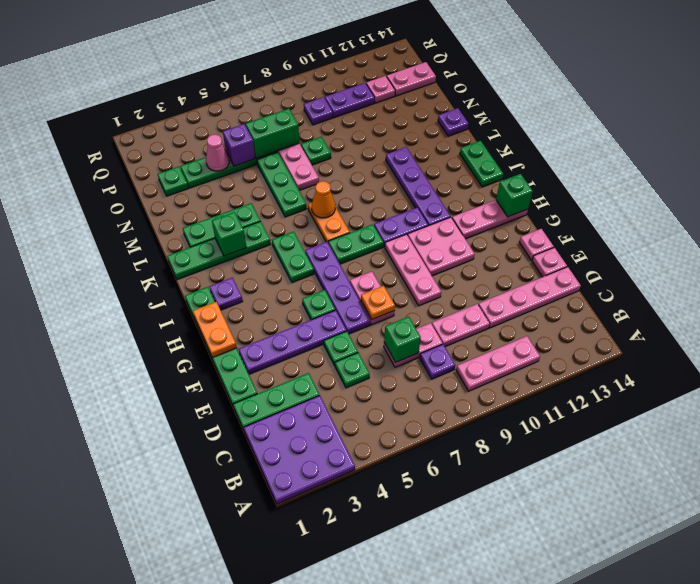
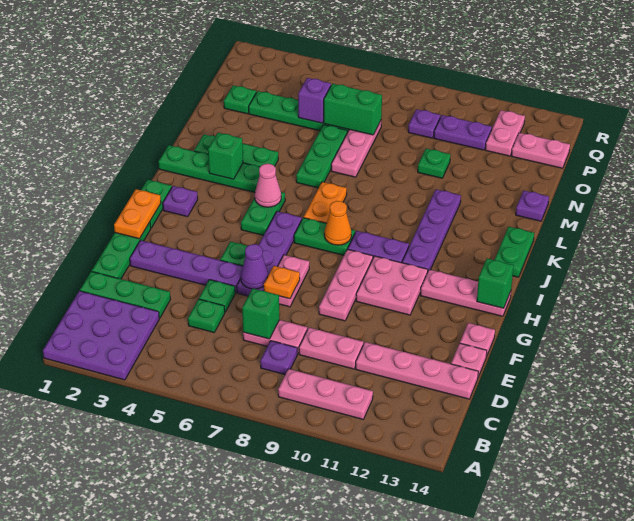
none -> purple 1x1 cone [241,244,268,289]
orange 1x1 cone [312,181,335,218] -> orange 1x1 cone moved to [324,201,351,245]
green 1x1 plate [301,137,331,165] -> green 1x1 plate moved to [418,149,450,178]
pink 1x1 cone [206,134,229,171] -> pink 1x1 cone moved to [255,164,281,207]
pink 1x1 plate [366,76,395,103] -> pink 1x2 plate [485,110,525,156]

